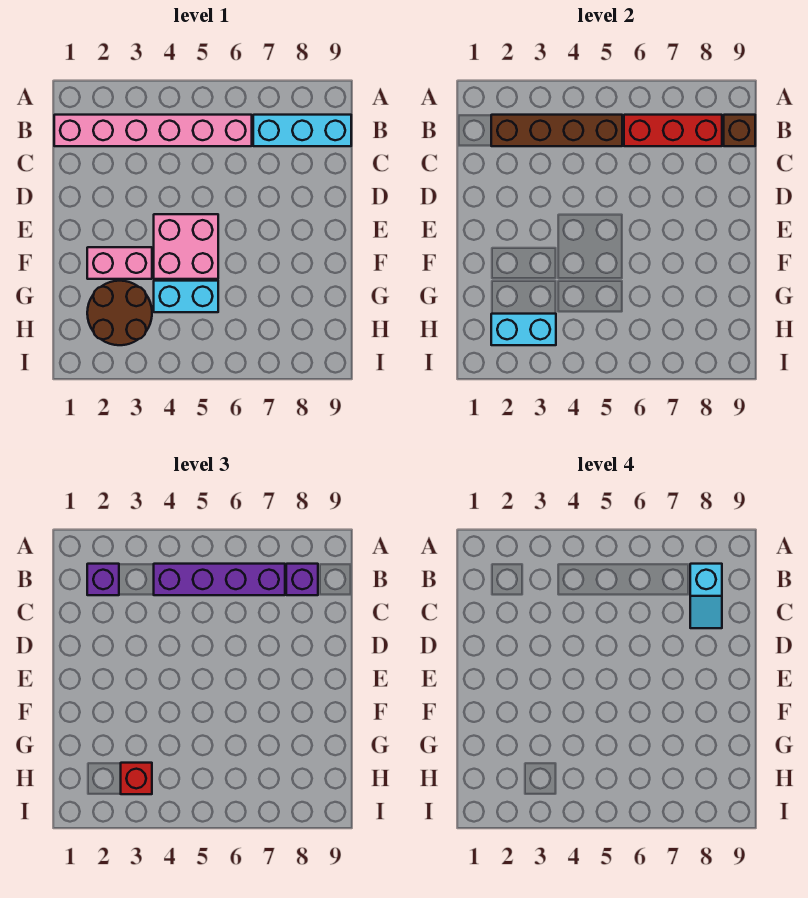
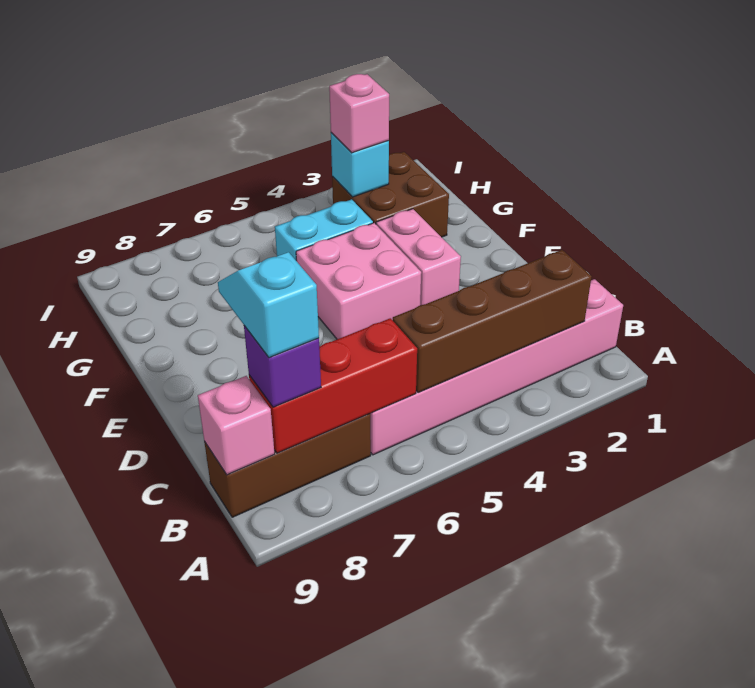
purple 1x1 brick [87,564,119,595] -> none
purple 1x4 brick [154,564,285,595] -> none
cyan 1x3 brick [253,115,351,146] -> brown 1x3 brick [204,414,371,517]
brown 1x1 brick [724,115,755,146] -> pink 1x1 brick [198,376,275,475]
pink 1x2 brick [87,247,152,279] -> pink 1x2 brick turned to [376,209,461,305]
brown 2x2 round brick [87,281,152,345] -> brown 2x2 brick [332,152,449,237]
cyan 1x2 brick [491,314,556,345] -> cyan 1x1 brick [331,133,389,197]
red 1x1 brick [121,763,152,794] -> pink 1x1 brick [329,74,389,153]

